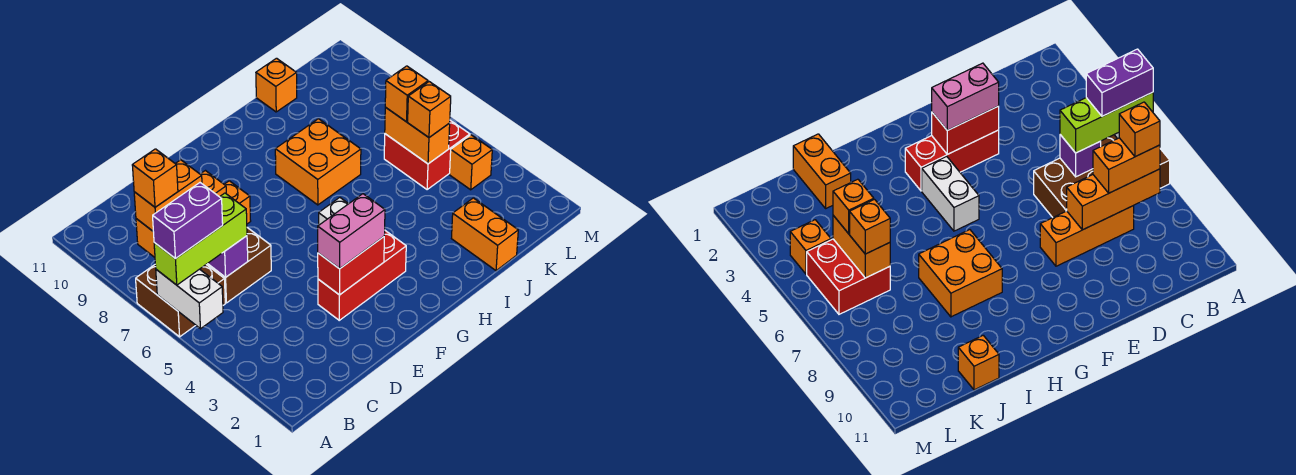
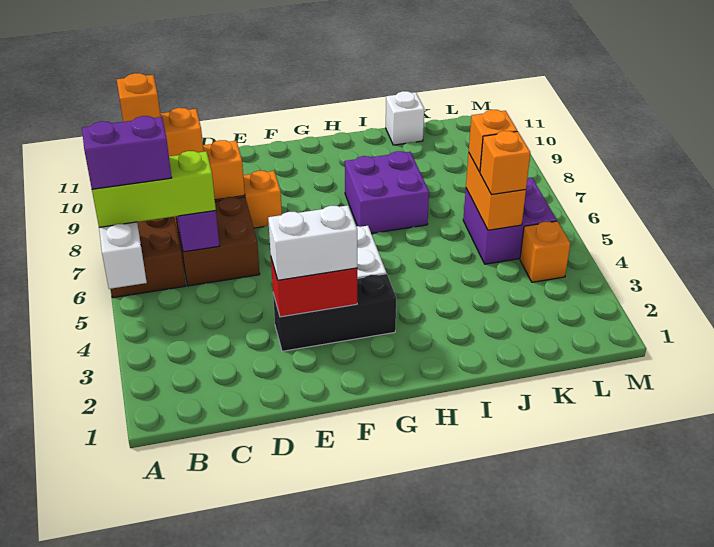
red 1x3 brick [318,231,406,320] -> black 1x3 brick [273,274,396,351]
pink 1x2 brick [318,194,385,269] -> white 1x2 brick [268,205,357,280]
orange 2x2 brick [275,119,361,205] -> purple 2x2 brick [345,151,429,233]
orange 1x2 brick [452,198,518,271] -> none
orange 1x1 brick [256,58,297,112] -> white 1x1 brick [386,91,424,145]
red 2x2 brick [384,120,470,190] -> purple 2x2 brick [463,178,557,264]

